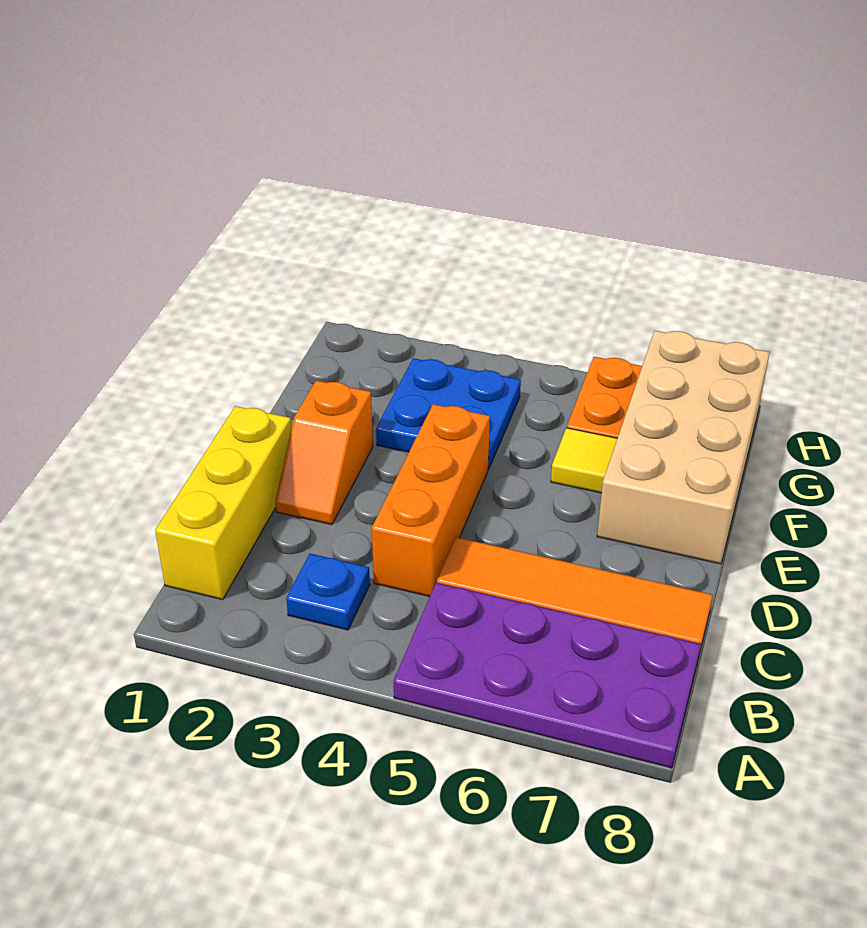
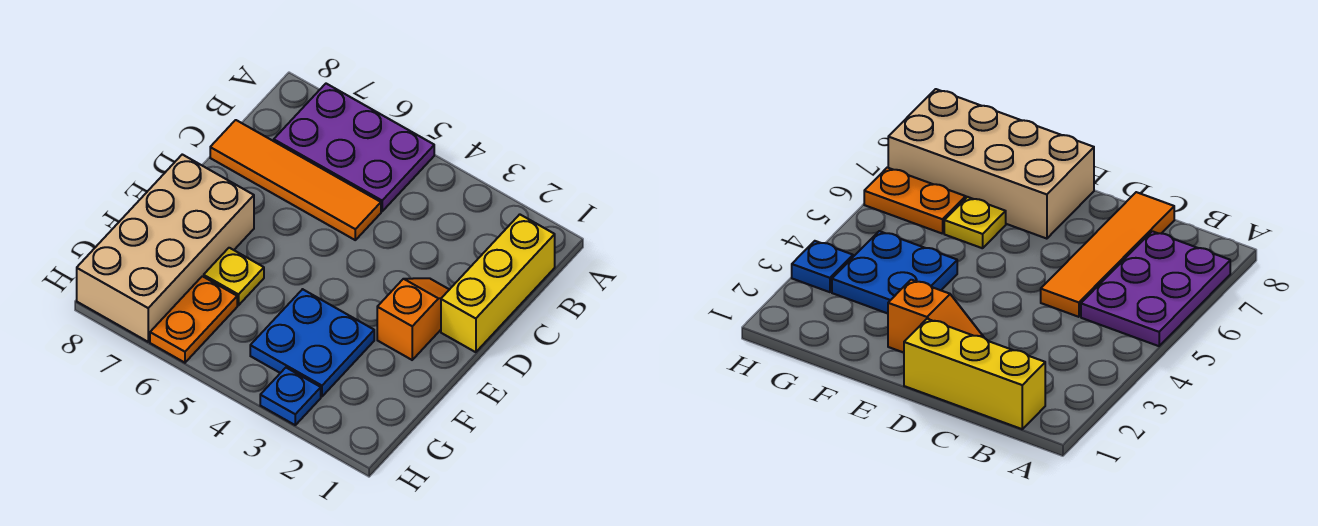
purple 2x4 plate [394,583,701,768] -> purple 2x3 plate [274,84,434,211]
blue 1x1 plate [286,554,370,630] -> blue 1x1 plate moved to [260,368,321,425]
orange 1x3 brick [372,404,490,596] -> none
yellow 1x1 tile [551,428,617,493] -> yellow 1x1 plate [204,248,264,305]

